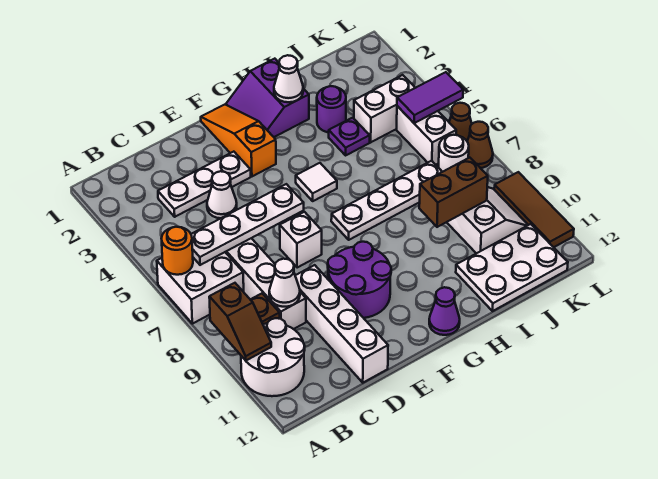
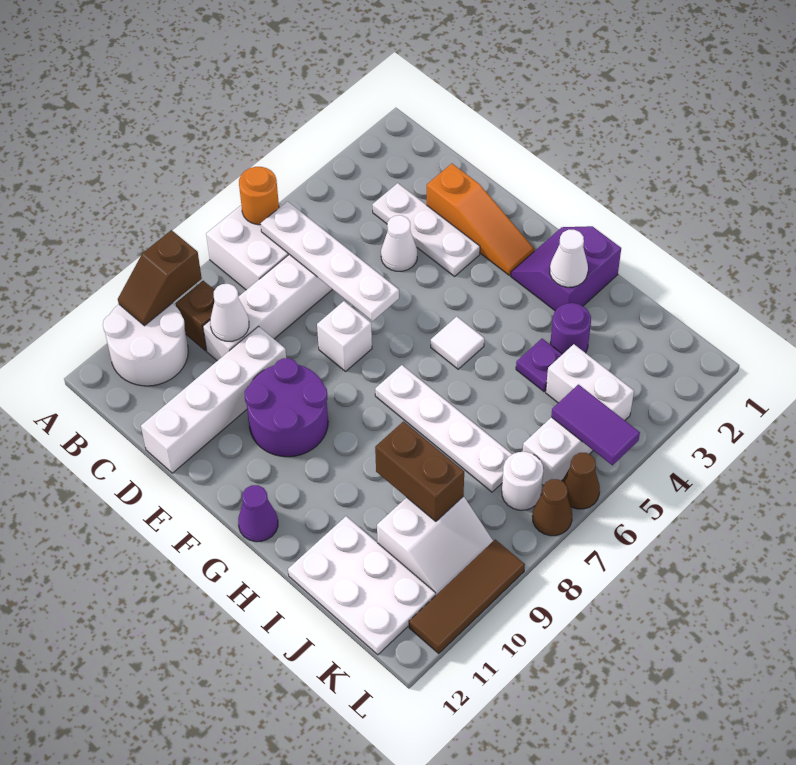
orange 1x3 slope [201,105,276,176] -> orange 1x3 slope turned to [427,164,534,275]

